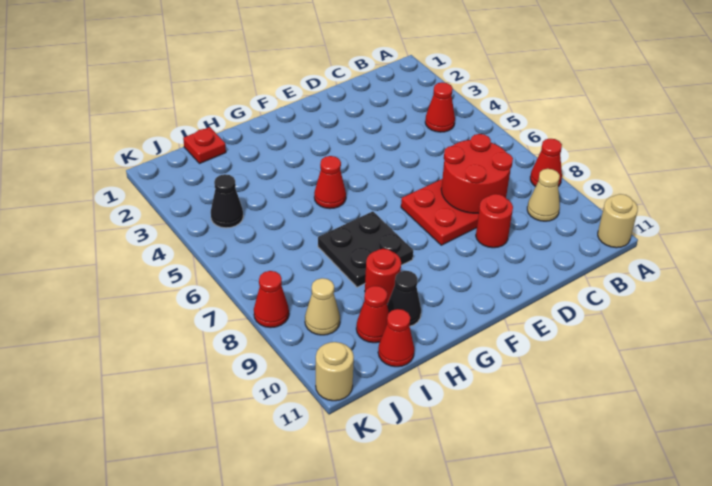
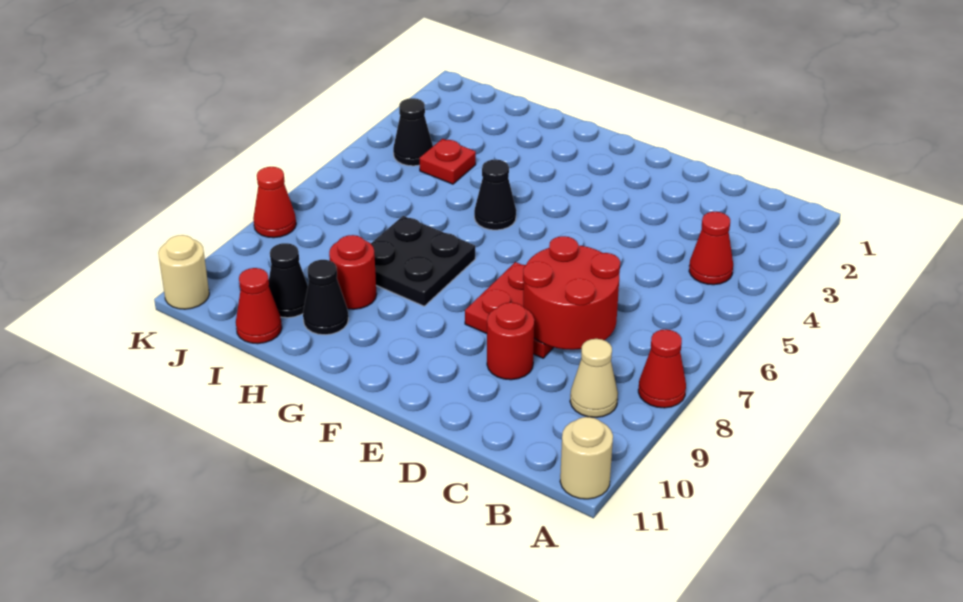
red 1x1 cone [314,156,346,209] -> black 1x1 cone [474,159,516,230]
red 1x1 plate [183,127,226,164] -> red 1x1 plate moved to [419,139,476,184]
red 1x1 cone [356,286,389,343] -> black 1x1 cone [269,243,308,318]
tan 1x1 cone [305,278,340,335] -> none

